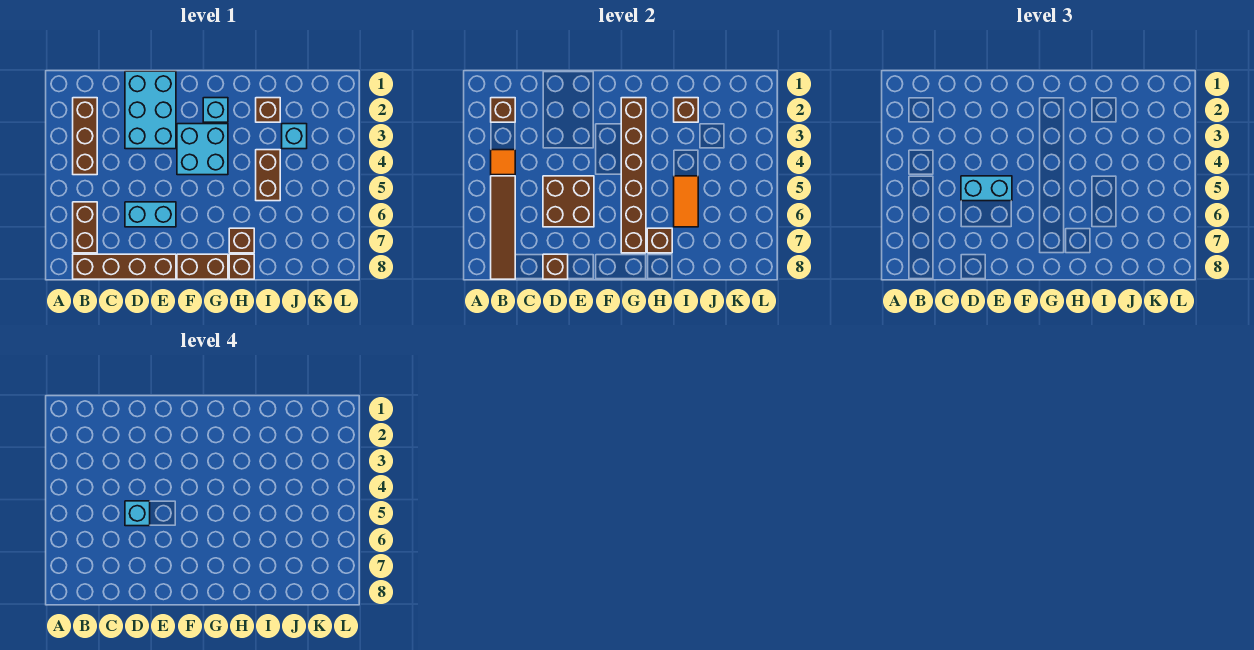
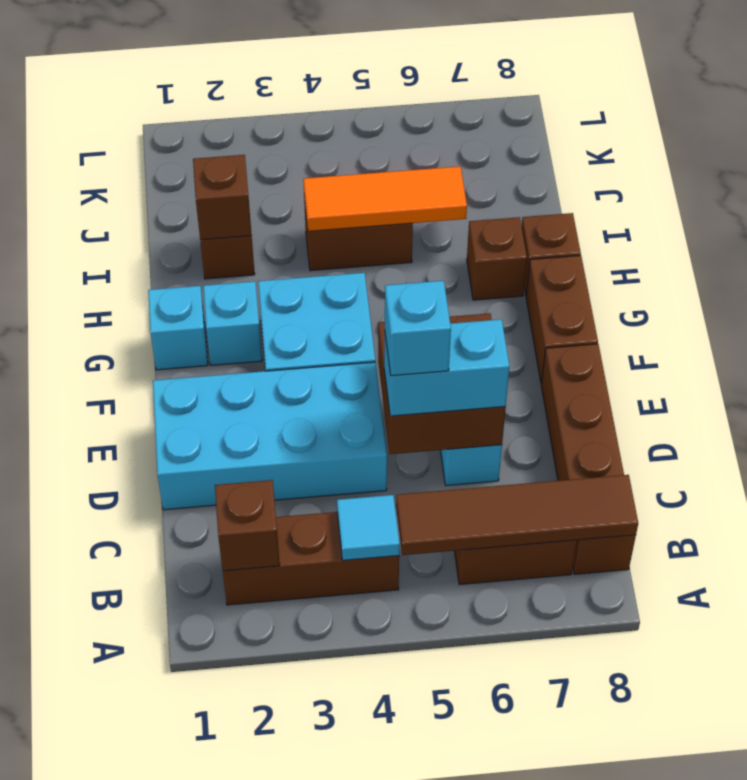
orange 1x1 tile [491,150,515,175] -> cyan 1x1 tile [337,495,399,560]
cyan 2x3 brick [125,71,176,149] -> cyan 2x4 brick [153,362,387,510]
cyan 1x2 brick [961,176,1012,201] -> cyan 1x2 brick turned to [384,319,510,416]
brown 1x1 brick [543,254,568,279] -> none
brown 1x6 brick [621,98,646,253] -> none
brown 1x1 brick [647,228,672,253] -> none
orange 1x2 tile [674,176,698,227] -> orange 1x3 tile [303,166,467,231]
cyan 1x1 brick [282,124,307,149] -> cyan 1x1 brick moved to [148,286,208,370]

